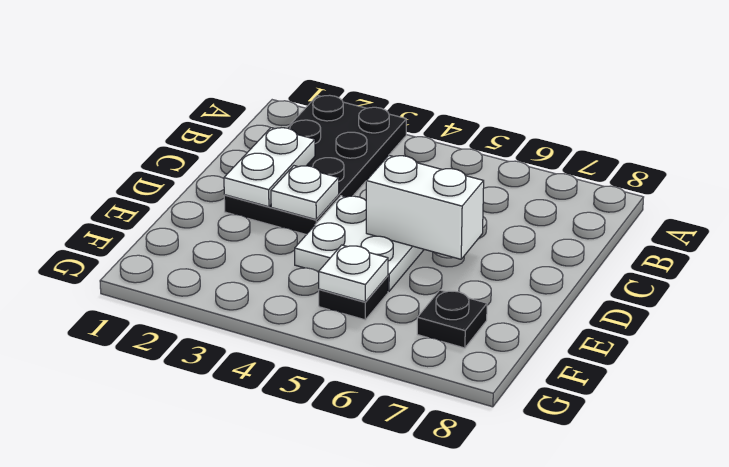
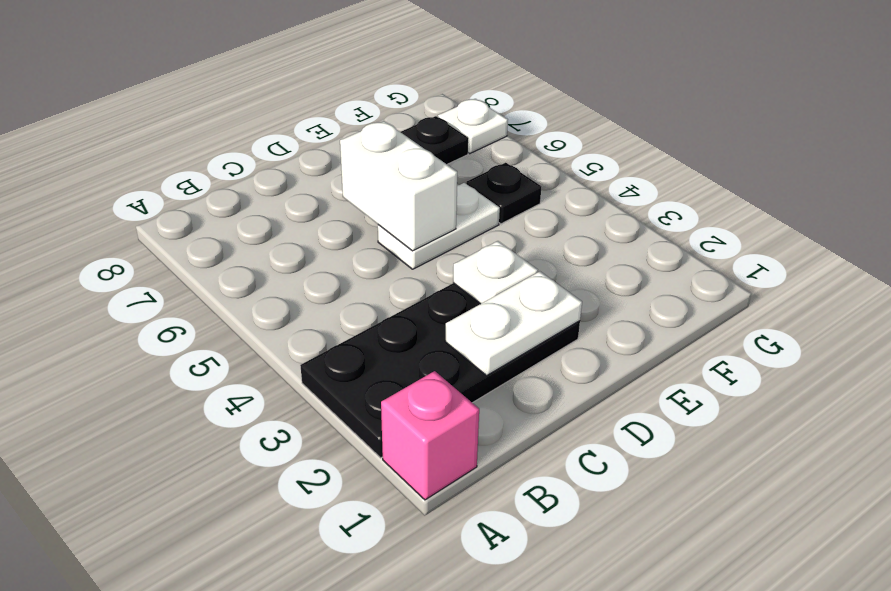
none -> pink 1x1 brick [381,371,479,500]
white 2x2 plate [295,196,424,291] -> white 1x2 plate [378,183,500,269]
white 1x1 plate [319,245,388,302] -> white 1x1 plate moved to [438,99,508,153]

